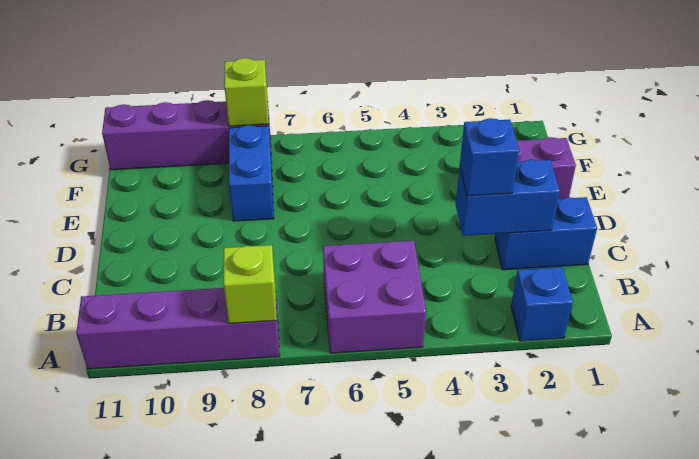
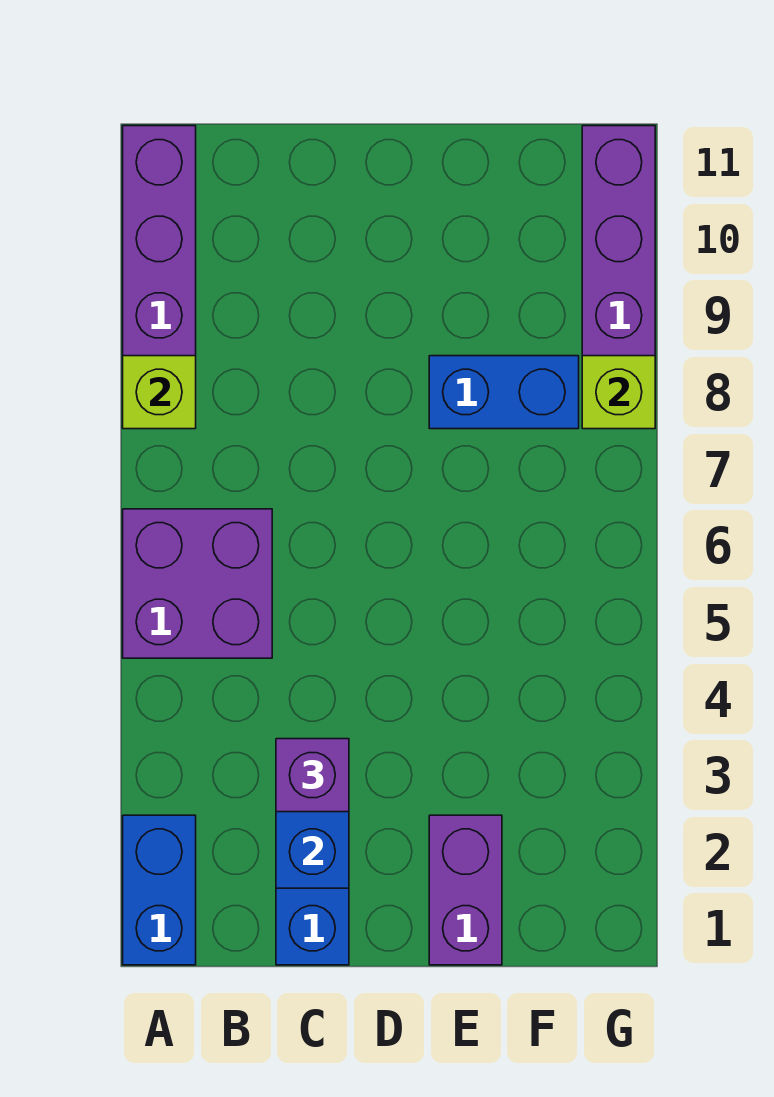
blue 1x1 brick [511,267,573,341] -> blue 1x2 brick [123,815,196,965]
blue 1x1 brick [460,118,519,196] -> purple 1x1 brick [276,739,349,812]

